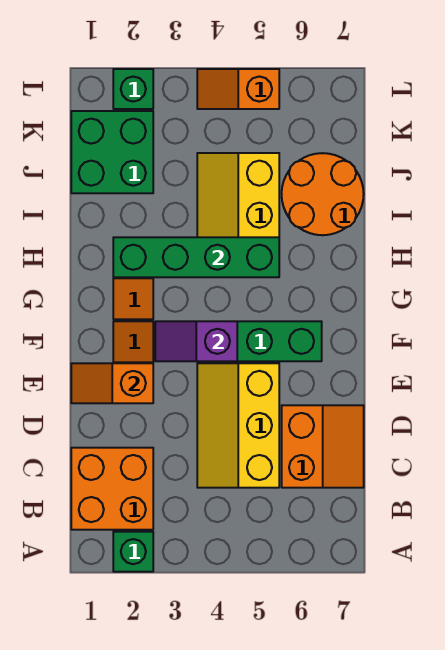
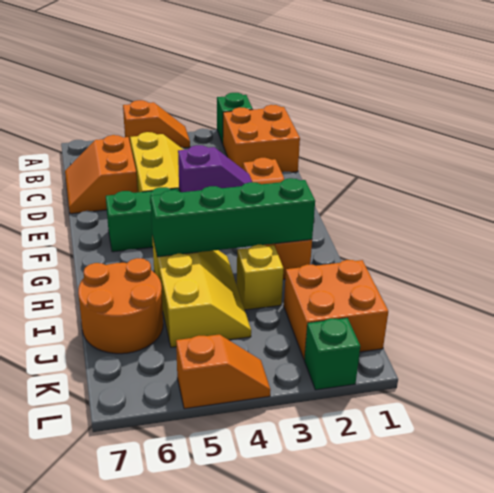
orange 1x2 slope [71,363,153,403] -> orange 1x2 slope moved to [123,100,190,148]
none -> yellow 1x1 brick [237,245,283,310]
green 2x2 brick [71,111,153,193] -> orange 2x2 brick [284,260,388,359]

